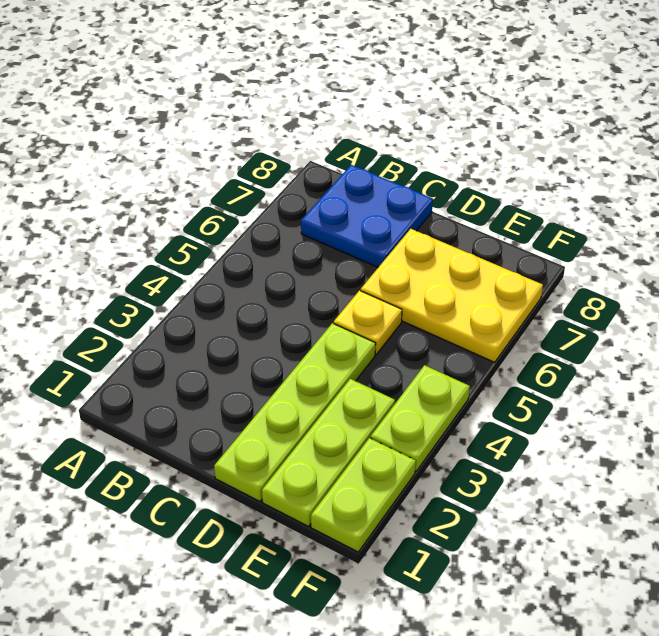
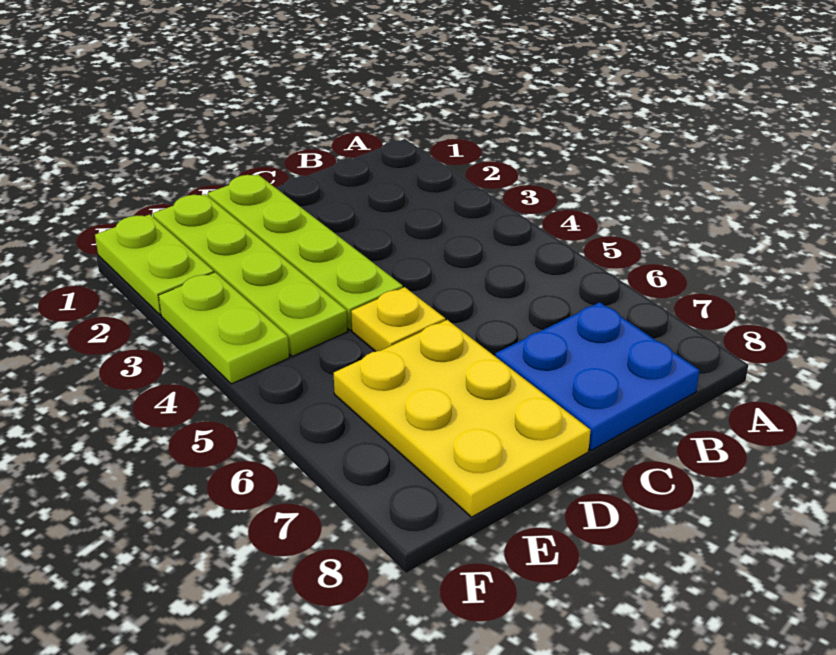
yellow 2x3 plate [361,229,543,362] -> yellow 2x3 plate turned to [334,320,590,517]
lime 1x3 plate [262,379,395,527] -> lime 1x4 plate [153,194,347,357]

